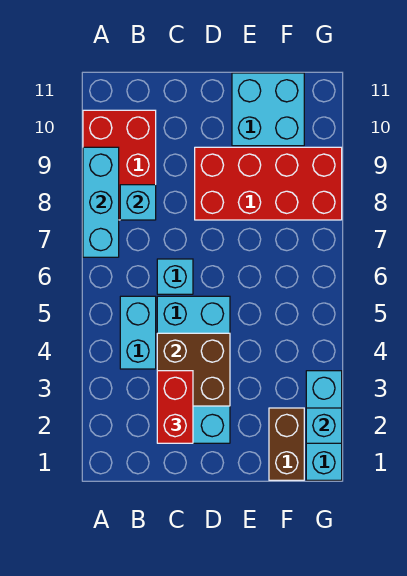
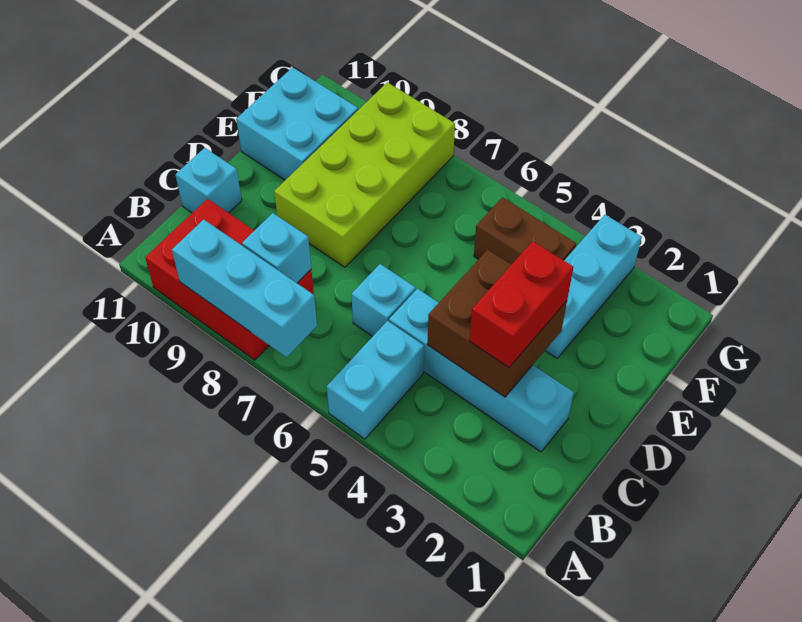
cyan 1x2 brick [120,296,156,369] -> cyan 1x2 brick turned to [327,321,424,439]
cyan 2x4 brick [157,296,230,443] -> cyan 1x4 brick [389,289,574,452]
red 1x2 brick [157,371,193,443] -> red 1x2 brick turned to [469,241,573,367]
red 2x4 brick [195,147,342,220] -> lime 2x4 brick [274,82,455,267]
brown 1x2 brick [269,408,304,480] -> brown 1x2 brick moved to [474,197,576,265]
cyan 1x3 brick [306,371,342,480] -> cyan 1x3 brick turned to [545,215,642,358]
cyan 1x1 brick [306,408,342,443] -> cyan 1x1 brick moved to [176,148,242,213]

